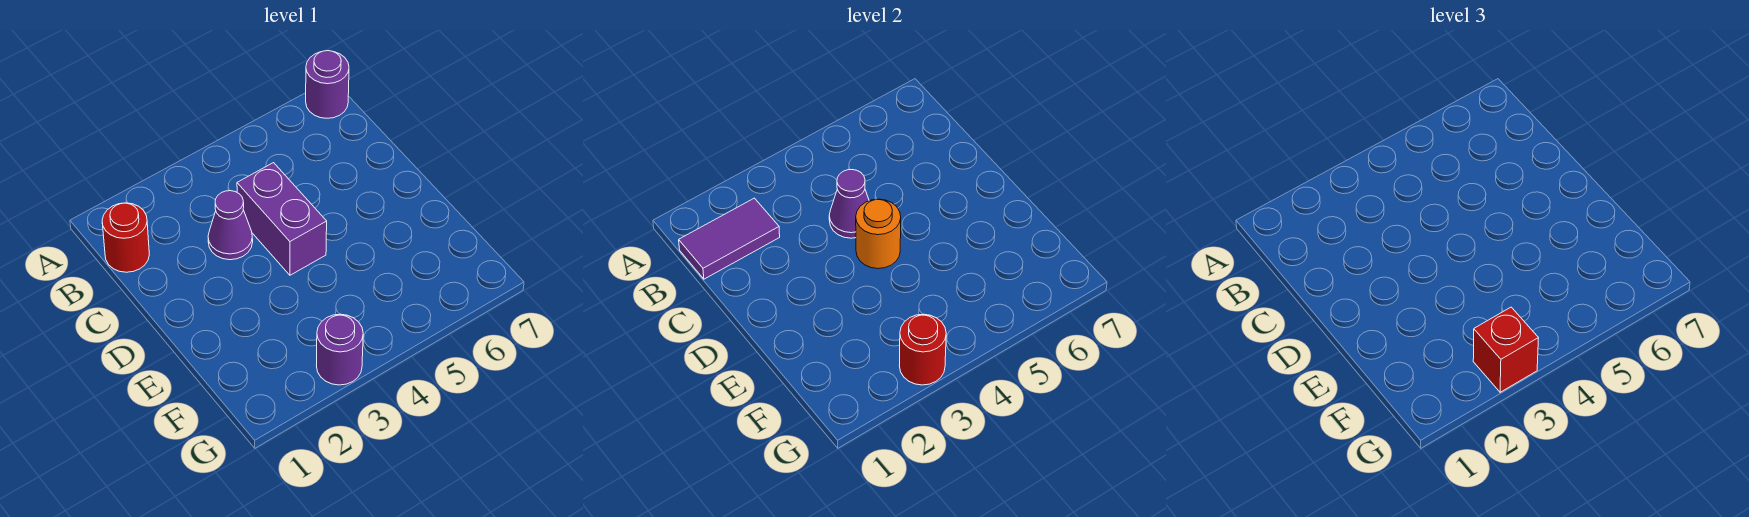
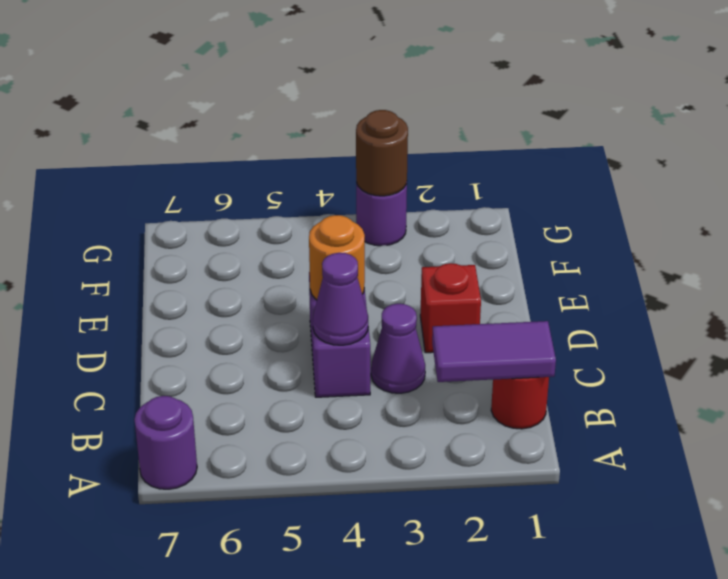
red 1x1 round brick [899,314,946,385] -> brown 1x1 round brick [356,110,408,196]
red 1x1 brick [1473,307,1538,392] -> red 1x1 brick moved to [420,263,481,353]

